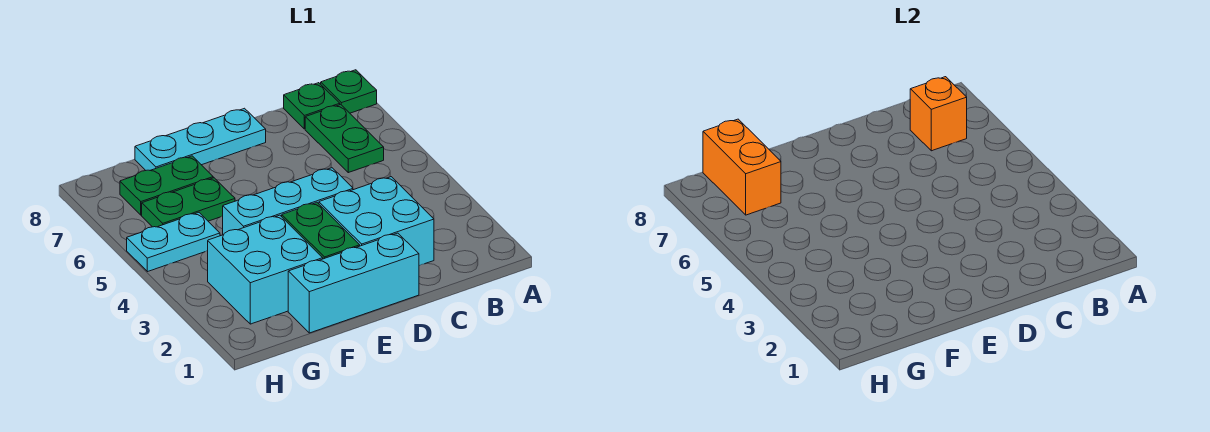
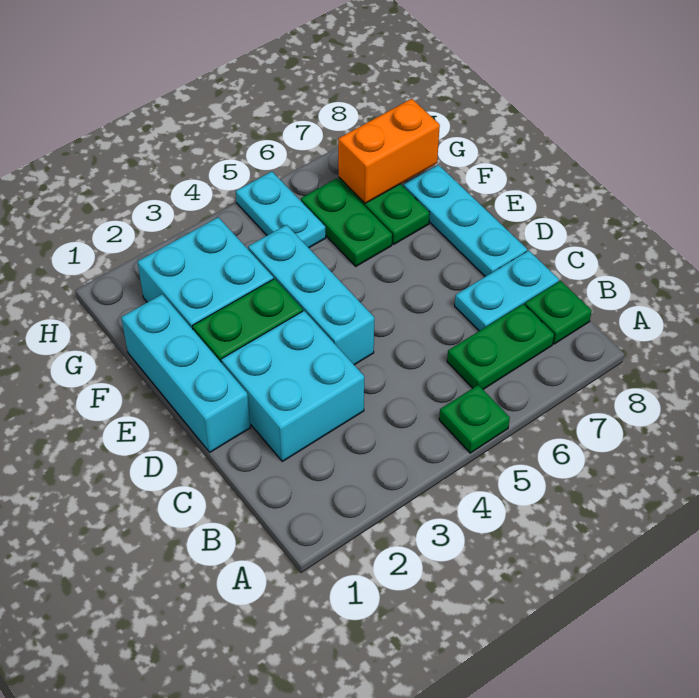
green 1x1 plate [321,70,377,113] -> green 1x1 plate moved to [439,385,510,453]
orange 1x1 brick [910,77,967,151] -> none
none -> cyan 1x2 plate [455,251,559,331]

